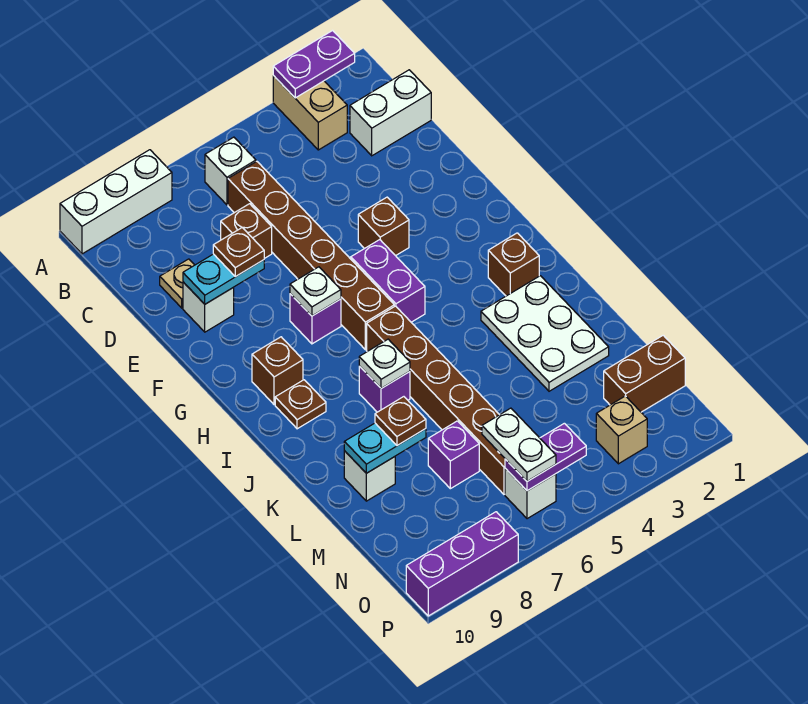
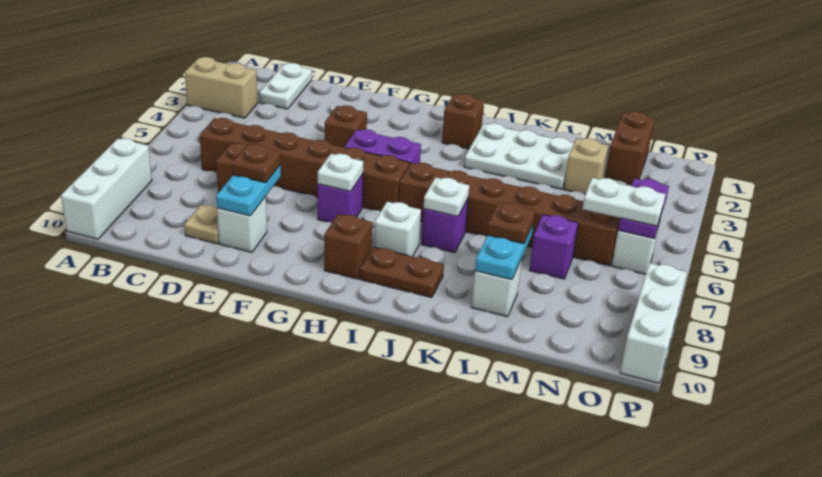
purple 1x2 plate [273,31,355,98] -> none
white 1x1 brick [205,137,256,205] -> white 1x1 brick moved to [374,202,421,256]
white 1x2 brick [350,70,431,156] -> white 1x2 plate [259,63,312,109]
brown 1x1 plate [275,380,326,429] -> brown 1x2 plate [360,247,444,298]
tan 1x1 brick [596,396,647,464] -> tan 1x1 brick moved to [564,138,608,194]
purple 1x3 brick [406,512,518,616] -> white 1x3 brick [620,263,687,383]

